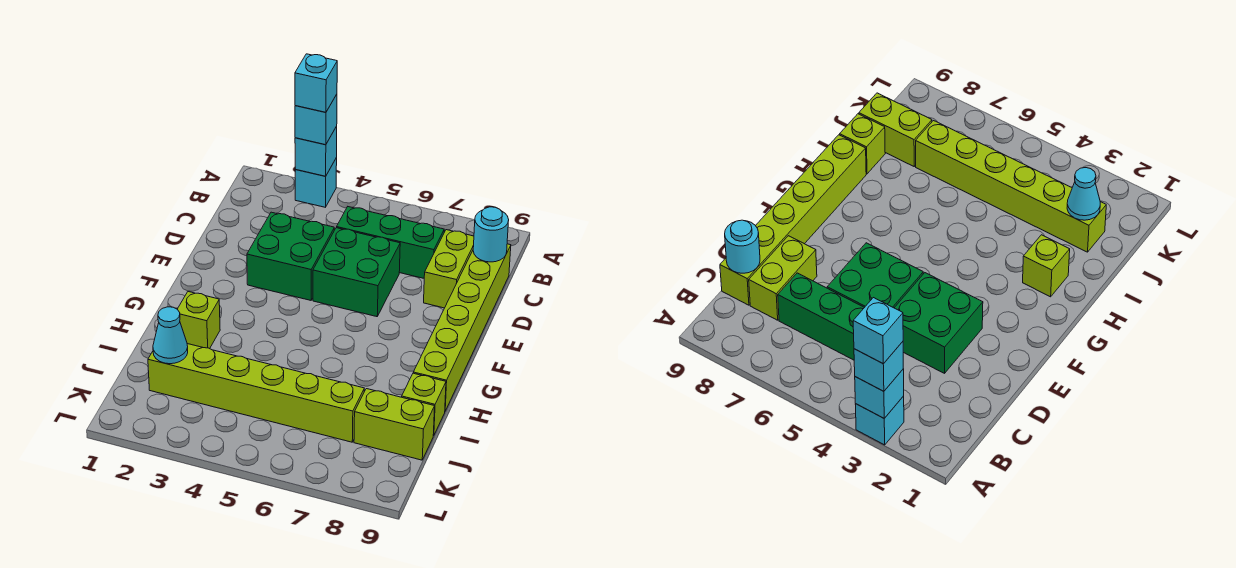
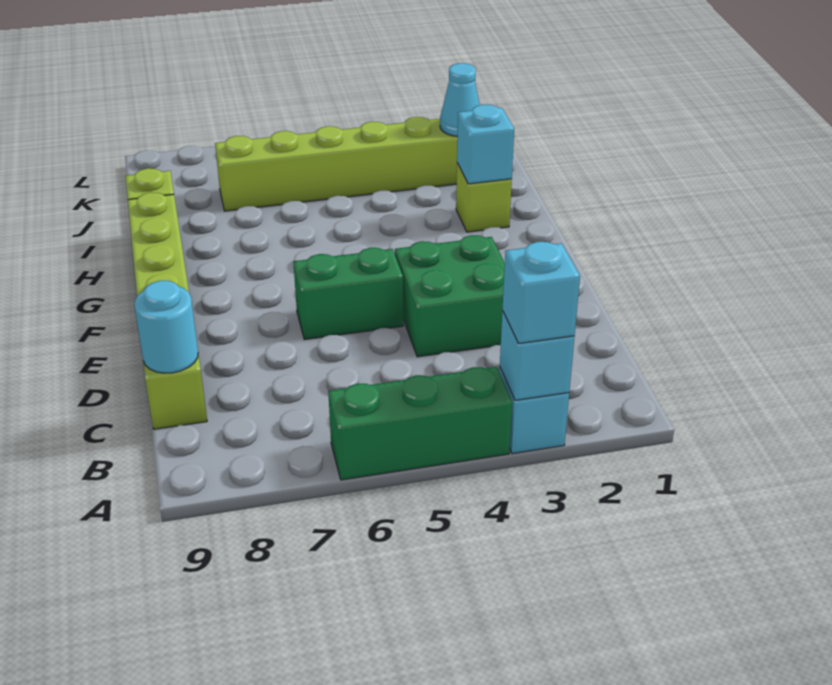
cyan 1x1 brick [295,54,337,112] -> cyan 1x1 brick moved to [457,105,514,184]
green 1x3 brick [337,207,444,278] -> green 1x3 brick moved to [328,367,512,480]
lime 1x2 brick [424,230,474,308] -> none
green 2x2 brick [313,228,400,317] -> green 1x2 brick [293,248,403,340]
lime 1x2 brick [354,389,435,460] -> none

